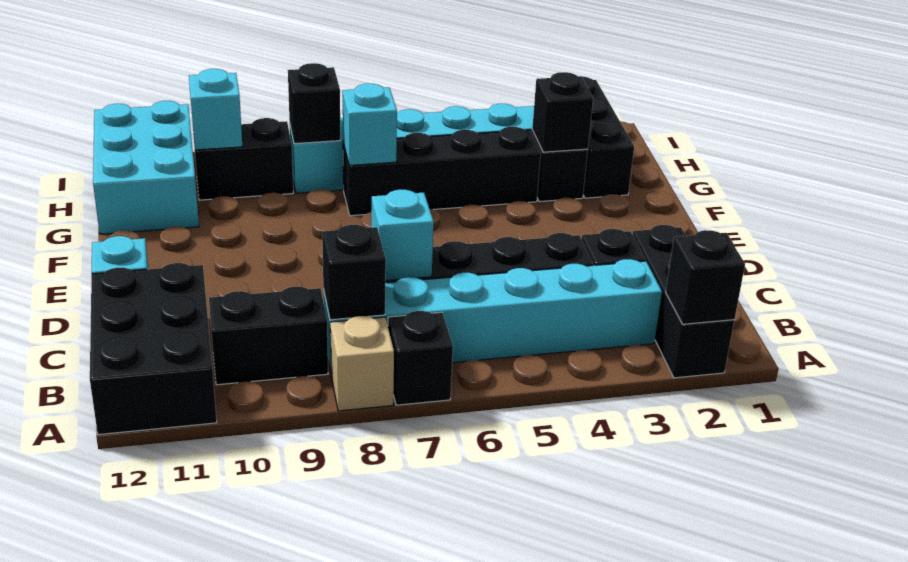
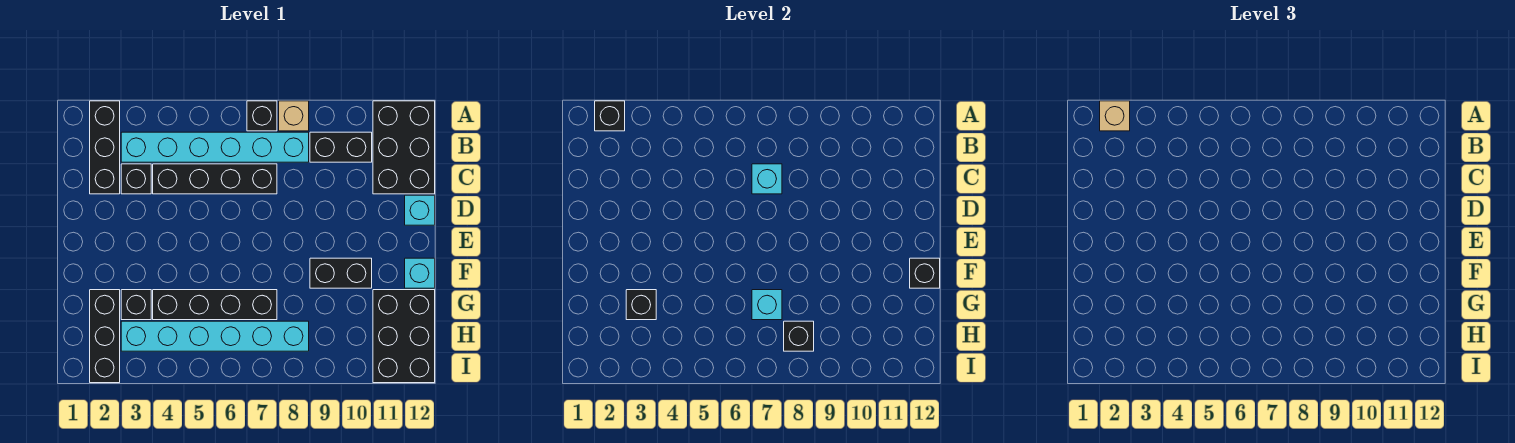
none -> tan 1x1 brick [1100,101,1130,131]
black 1x1 brick [322,225,386,320] -> black 1x1 brick moved to [910,258,940,288]
cyan 2x3 brick [93,101,199,234] -> black 2x3 brick [373,290,435,383]
black 1x2 brick [193,118,293,200] -> black 1x2 brick moved to [310,258,372,288]
cyan 1x1 brick [189,69,242,150] -> cyan 1x1 brick moved to [405,258,435,288]

